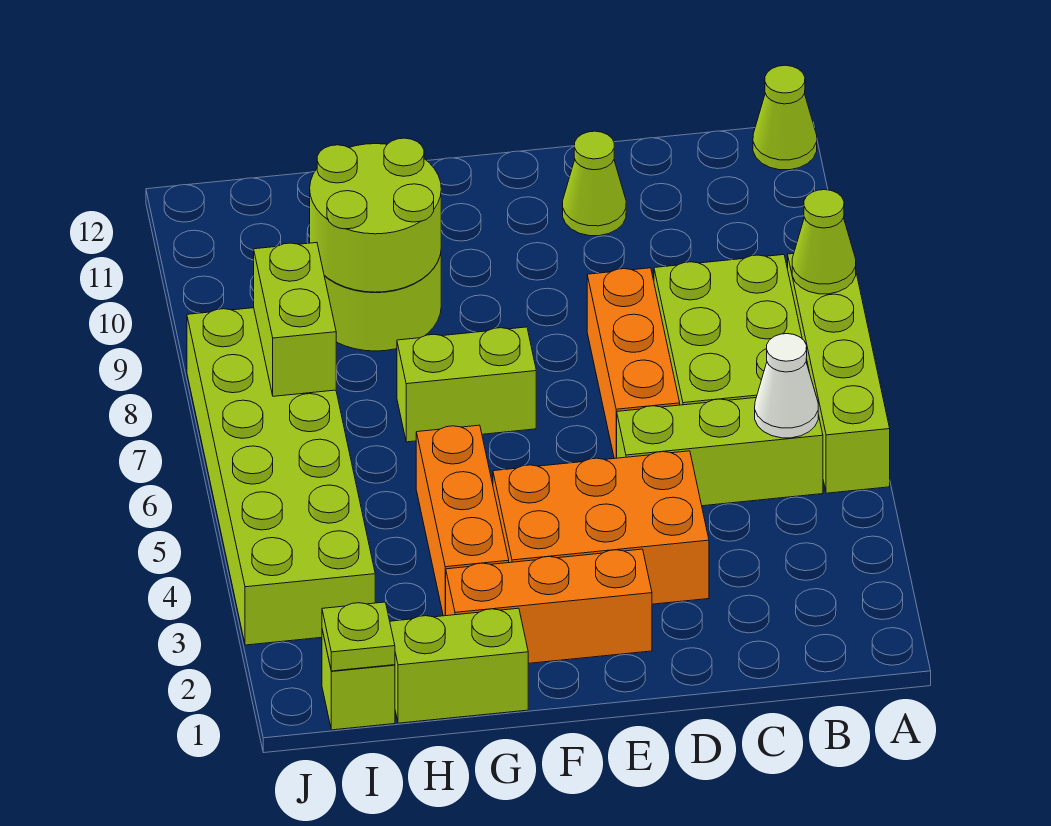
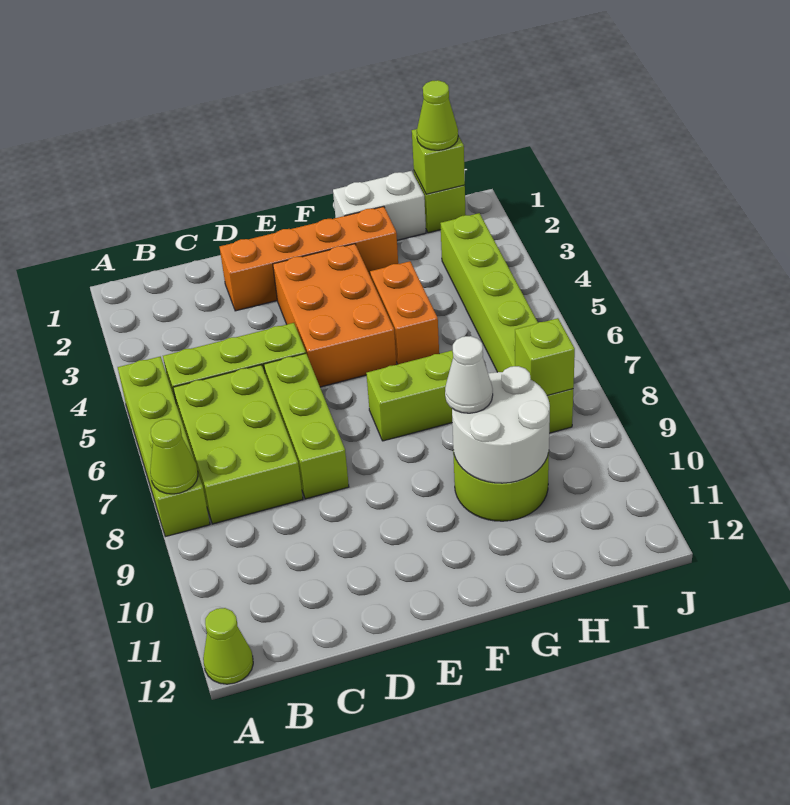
white 1x1 cone [755,334,818,438] -> white 1x1 cone moved to [445,336,493,413]
orange 2x3 brick [493,451,709,604] -> orange 2x3 brick turned to [273,244,396,387]
orange 1x3 brick [587,268,680,459] -> lime 1x3 brick [264,353,349,499]
lime 1x1 cone [563,131,626,236] -> lime 1x1 cone moved to [417,80,458,150]
orange 1x3 brick [446,549,652,663] -> orange 1x4 brick [220,207,398,311]
lime 1x2 brick [390,608,528,723] -> white 1x2 brick [333,171,426,240]
orange 1x3 brick [416,425,509,616] -> orange 1x2 brick [370,261,439,364]
lime 2x2 round brick [310,138,441,292] -> white 2x2 round brick [452,366,550,483]
lime 1x1 plate [322,602,395,671] -> lime 1x1 brick [412,129,465,194]
lime 2x6 brick [187,308,375,645] -> lime 1x6 brick [440,213,573,433]
lime 1x2 brick [254,243,336,396] -> lime 1x1 brick [515,318,575,395]

